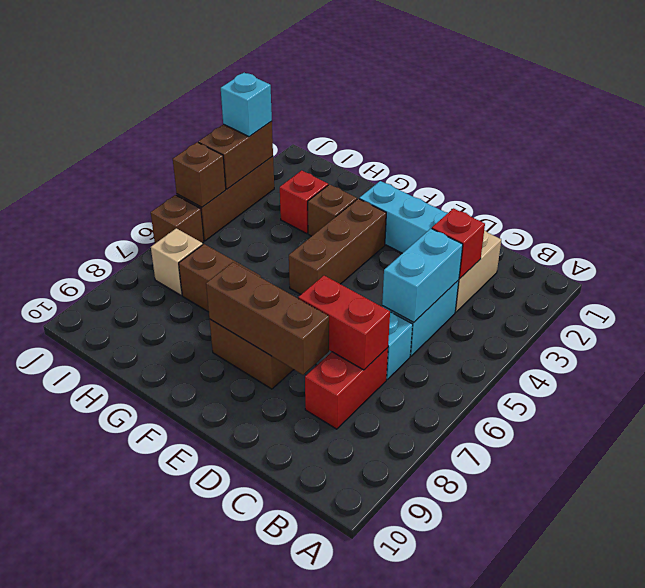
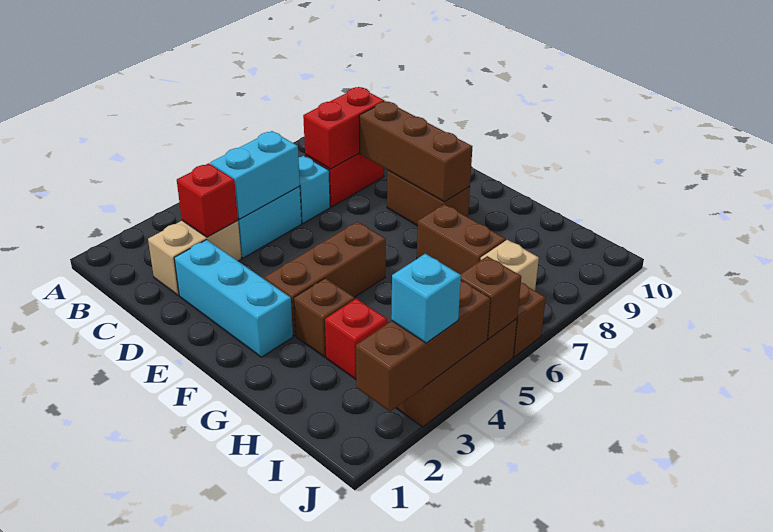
red 1x2 brick [298,276,390,370] -> red 1x2 brick turned to [303,87,385,169]
brown 1x2 brick [198,121,273,189] -> brown 1x3 brick [356,280,491,412]

